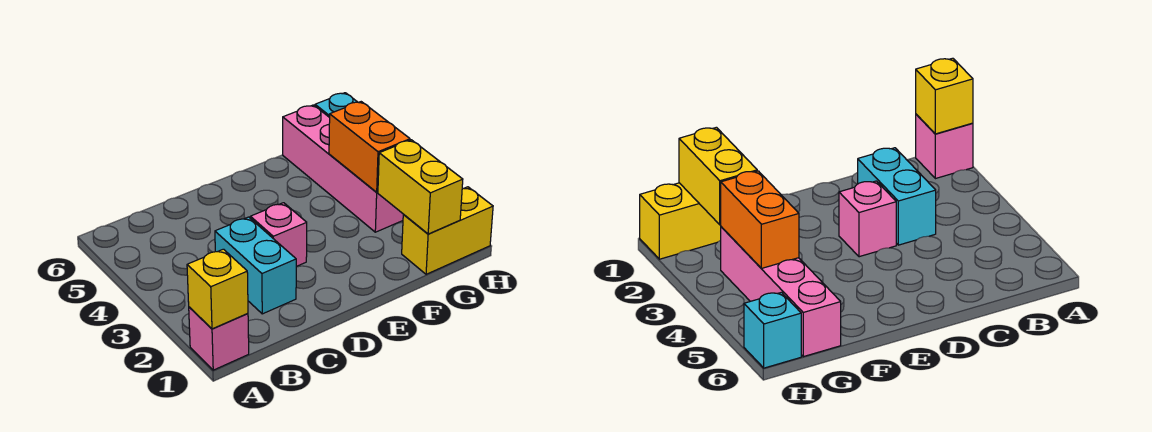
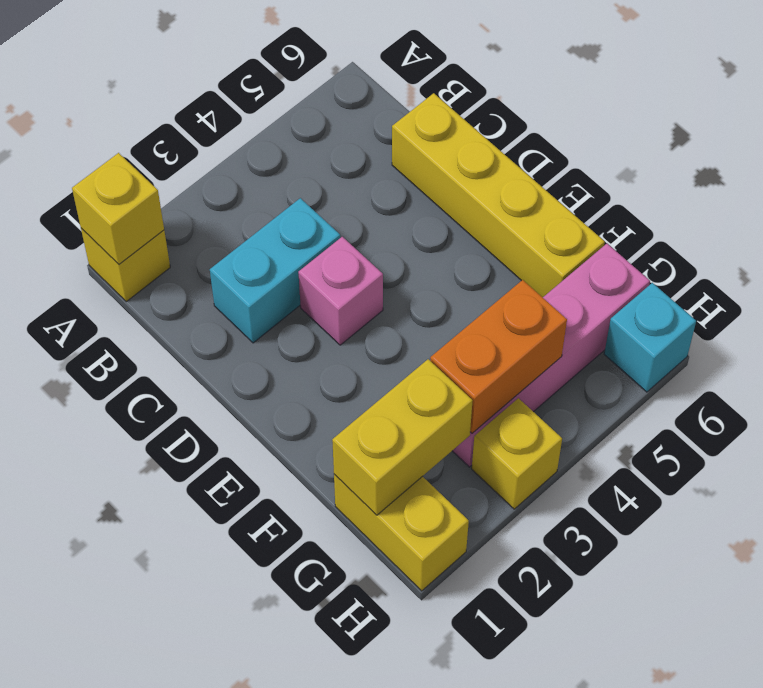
pink 1x1 brick [189,307,249,370] -> yellow 1x1 brick [81,228,170,301]
none -> yellow 1x4 brick [392,93,605,297]
none -> yellow 1x1 brick [472,398,562,509]

